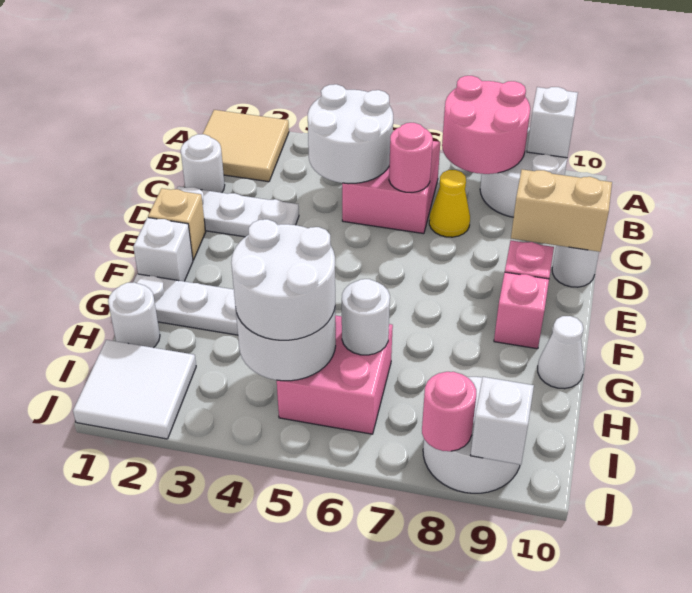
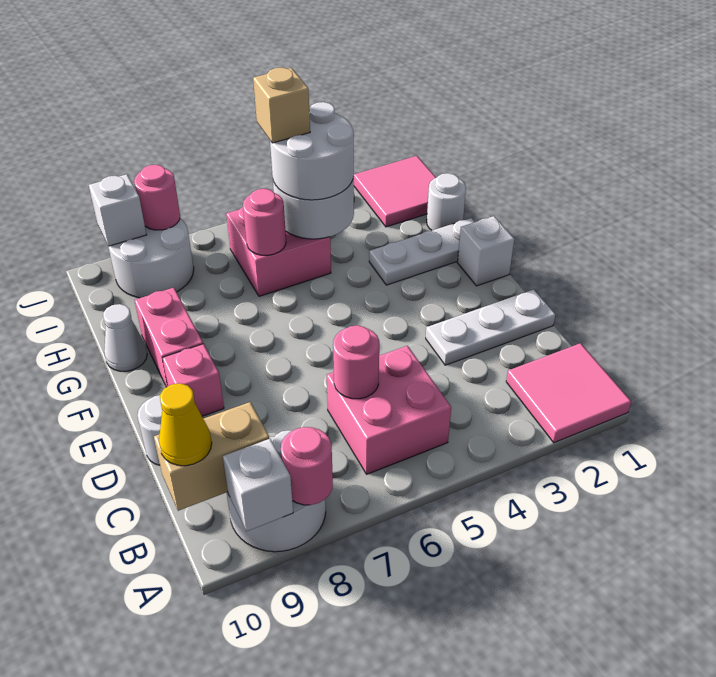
tan 2x2 tile [203,110,289,182] -> pink 2x2 tile [506,343,631,443]
pink 2x2 round brick [442,76,530,174] -> pink 1x1 round brick [281,427,333,505]
white 2x2 round brick [308,84,393,184] -> none
white 1x1 round brick [181,134,225,193] -> none
yellow 1x1 cone [429,170,470,237] -> yellow 1x1 cone moved to [159,383,212,466]
tan 1x2 brick [511,169,612,252] -> tan 1x2 brick moved to [154,402,270,511]
tan 1x1 brick [148,188,206,260] -> tan 1x1 brick moved to [253,67,310,143]
pink 1x1 brick [494,272,549,349] -> pink 1x2 brick [134,288,203,387]
white 1x1 round brick [342,279,390,355] -> pink 1x1 round brick [243,189,286,255]
white 2x2 tile [73,340,196,439] -> pink 2x2 tile [354,156,436,227]

